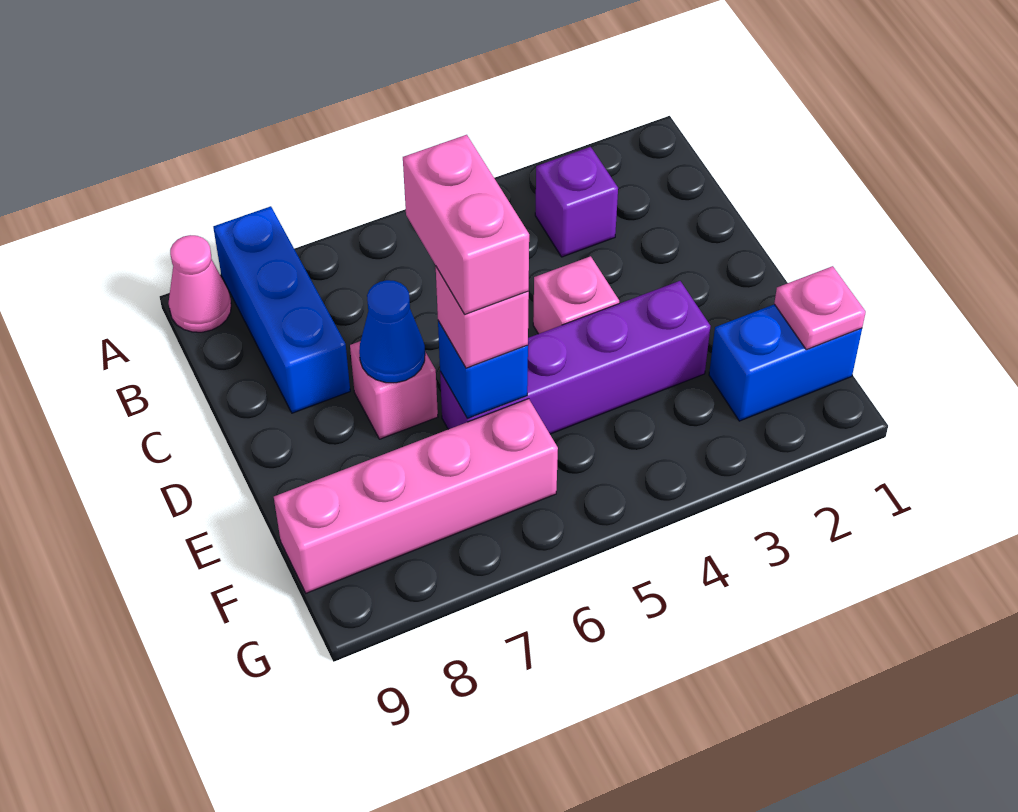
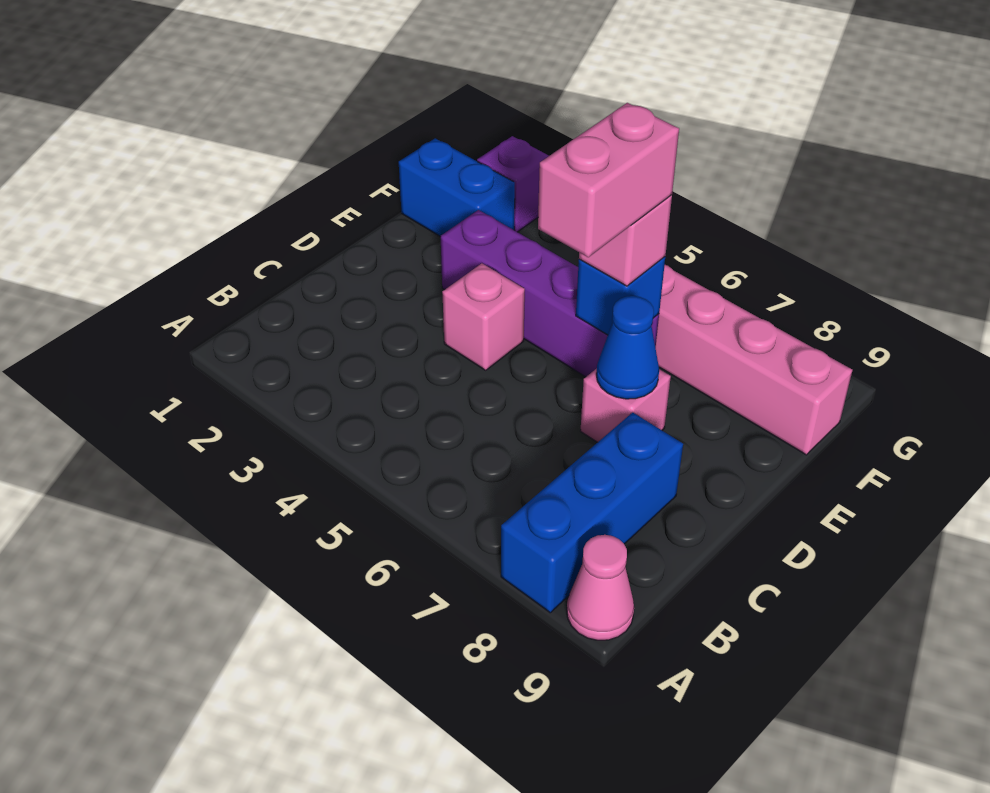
purple 1x1 brick [535,147,618,257] -> purple 1x1 brick moved to [477,136,549,232]
pink 1x1 plate [774,266,866,350] -> none

